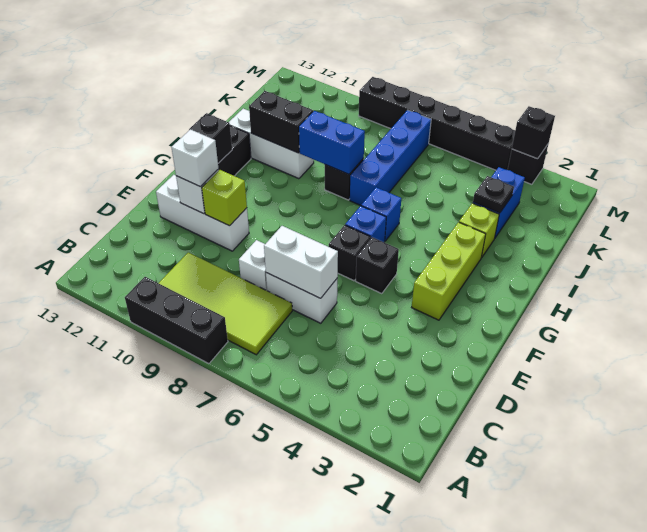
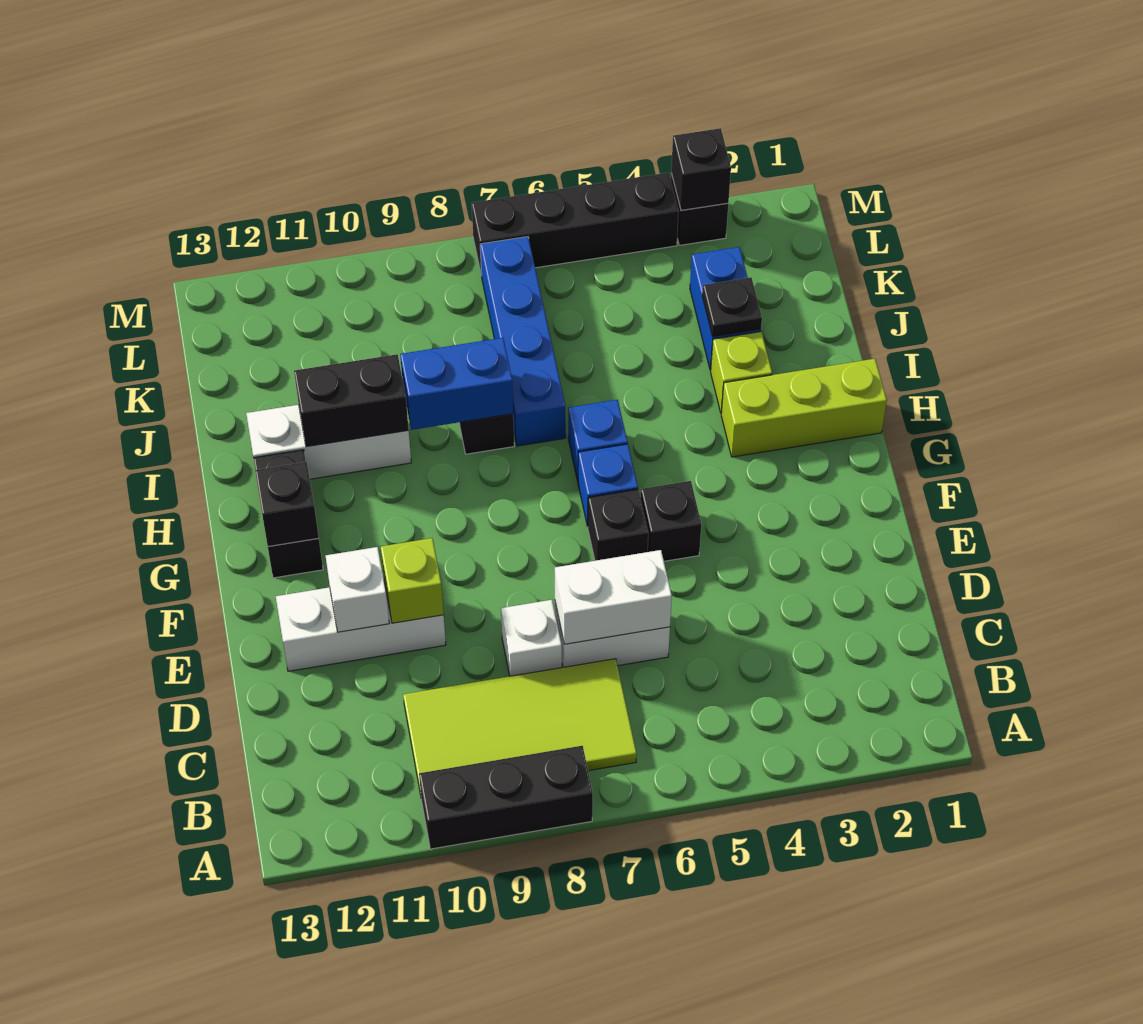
white 1x1 brick [171,129,219,187] -> none
lime 1x3 brick [412,222,486,320] -> lime 1x3 brick turned to [721,359,887,457]
black 1x6 brick [359,77,515,170] -> black 1x4 brick [472,172,679,276]

